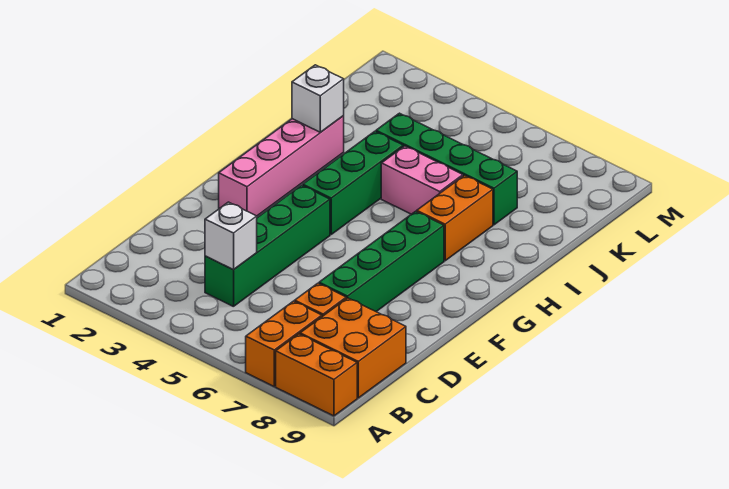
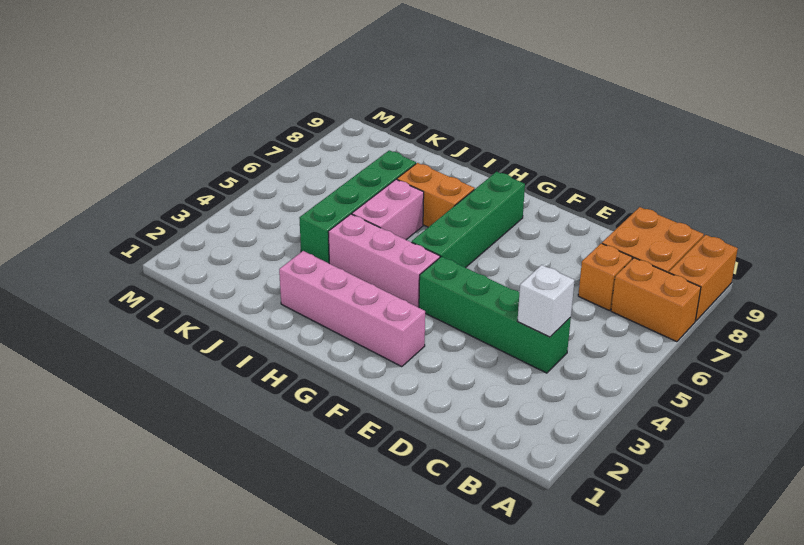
green 1x4 brick [319,211,444,312] -> green 1x4 brick turned to [412,172,525,268]
green 1x3 brick [303,131,403,234] -> pink 1x3 brick [328,214,440,308]
white 1x1 brick [292,65,344,132] -> none

